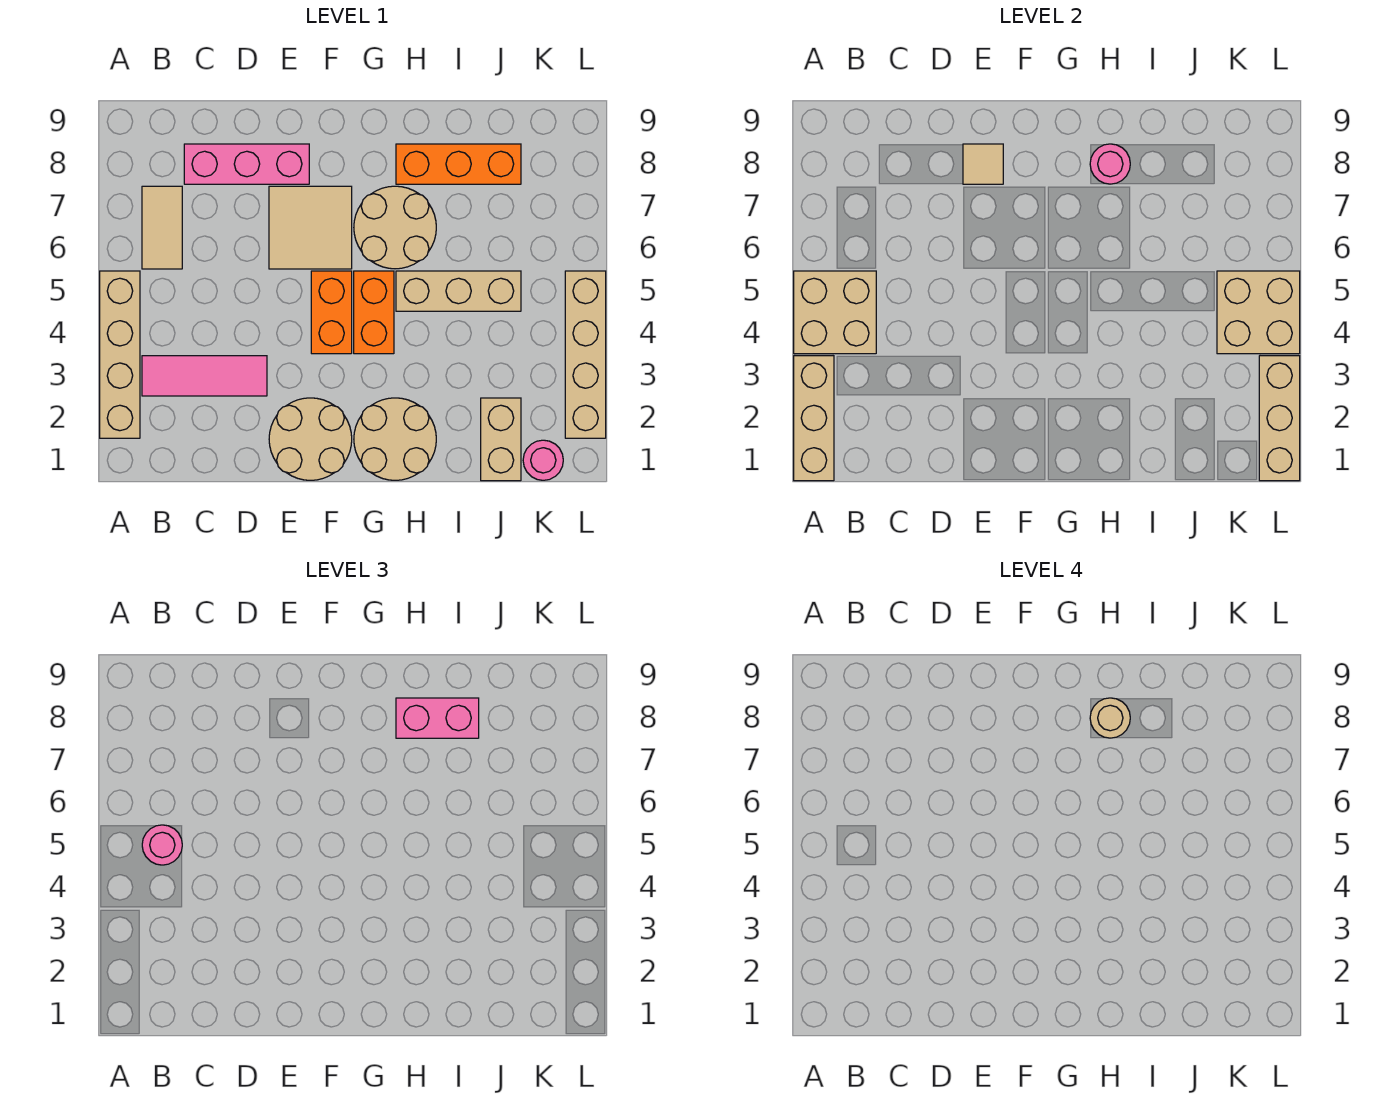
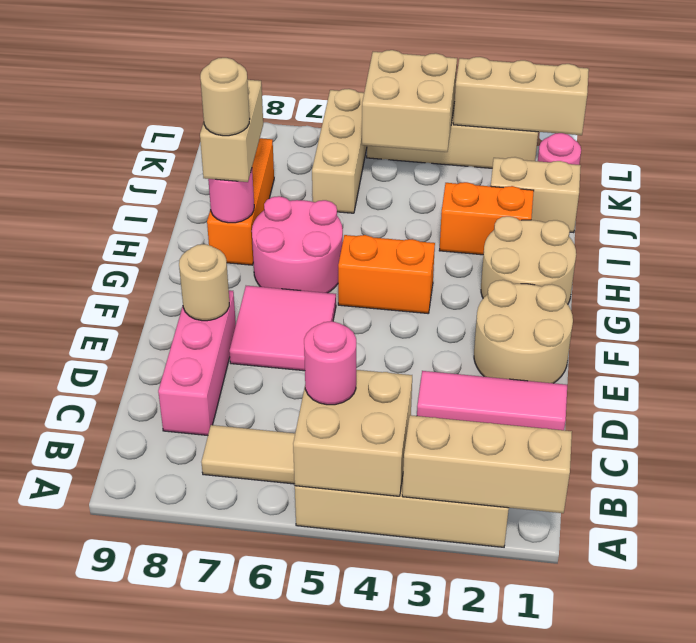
pink 1x3 tile [142,356,267,396] -> pink 1x3 tile turned to [417,371,567,430]
tan 2x2 tile [269,186,352,269] -> pink 2x2 tile [229,286,336,371]
tan 1x1 tile [963,144,1003,184] -> tan 1x1 round brick [179,244,229,321]
orange 1x2 brick [311,271,352,354] -> orange 1x2 brick moved to [439,182,534,255]
tan 2x2 round brick [354,186,436,269] -> pink 2x2 round brick [252,196,343,293]
tan 1x3 brick [396,271,521,311] -> tan 1x3 brick moved to [312,89,367,213]
pink 1x2 brick [396,698,479,738] -> tan 1x2 brick [200,80,263,182]

